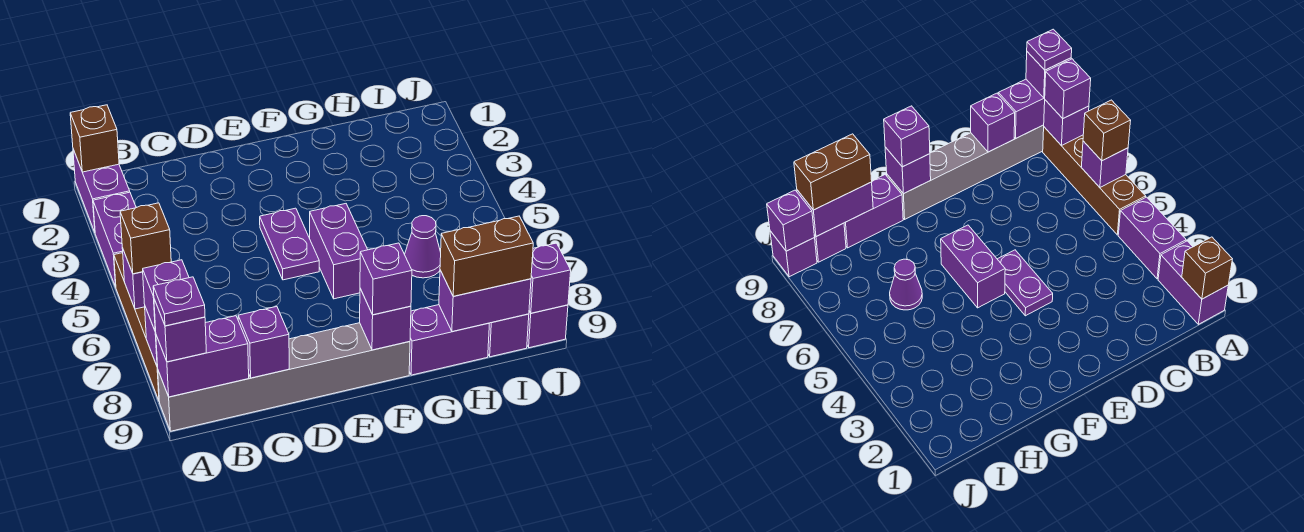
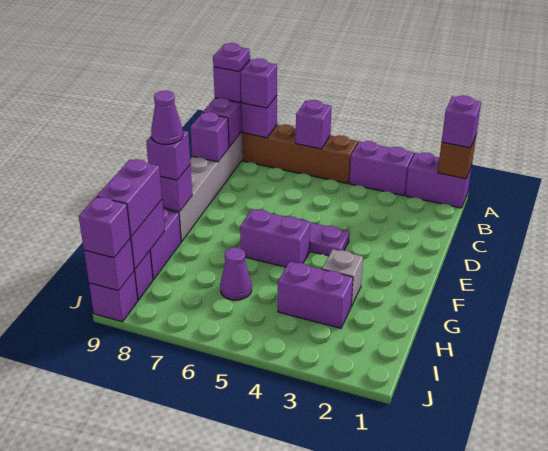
none -> purple 1x1 brick [442,95,481,148]
brown 1x1 brick [120,203,171,274] -> none
none -> purple 1x1 cone [151,91,183,145]
none -> grey 1x1 brick [322,249,363,306]
none -> purple 1x2 brick [278,262,353,328]
brown 1x2 brick [440,216,533,296] -> purple 1x2 brick [97,159,162,237]
none -> purple 1x1 brick [79,197,130,258]

